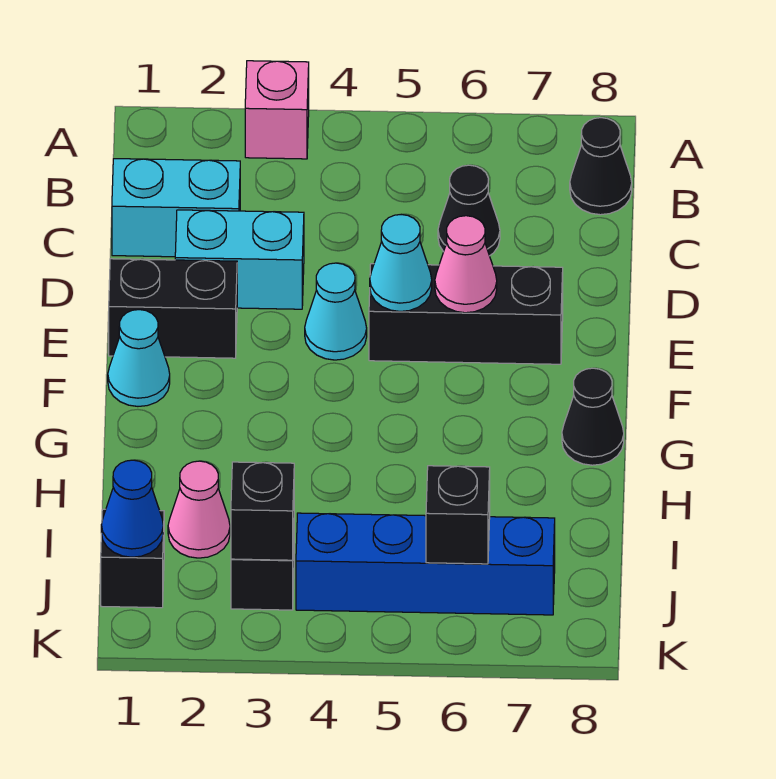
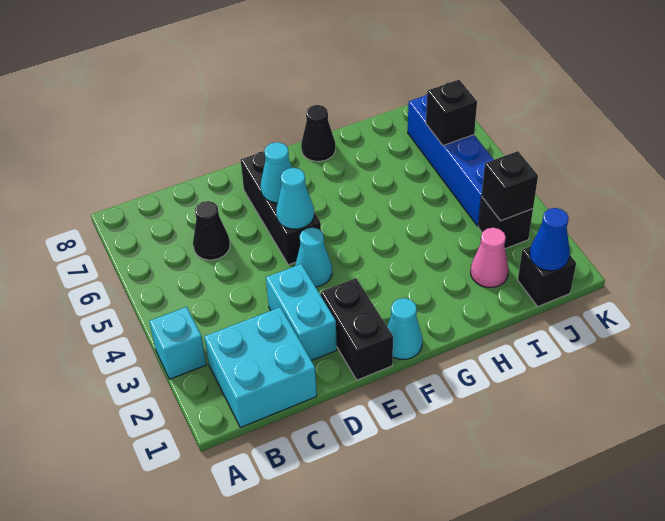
pink 1x1 brick [245,61,309,159] -> cyan 1x1 brick [149,307,206,379]
black 1x1 cone [570,118,632,215] -> none
cyan 1x2 brick [112,159,240,257] -> cyan 2x2 brick [204,307,317,427]
pink 1x1 cone [435,216,497,313] -> cyan 1x1 cone [261,142,292,203]

